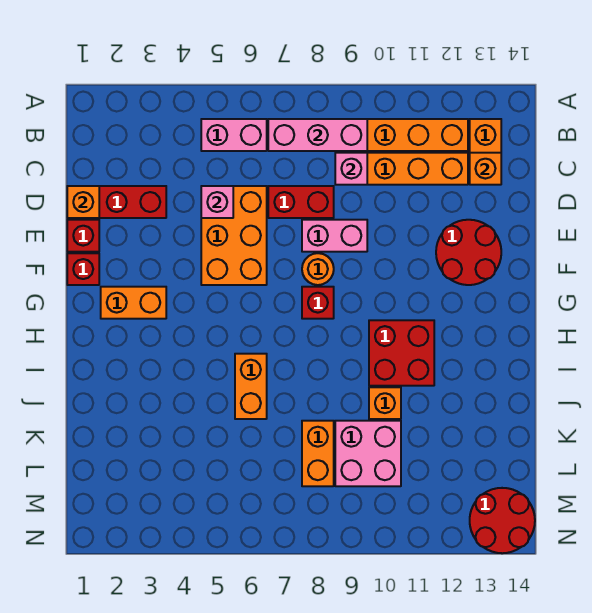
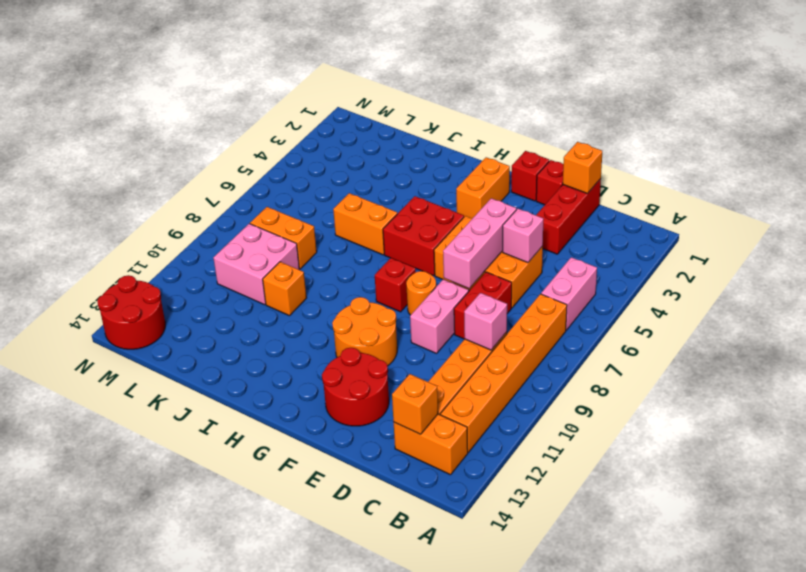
pink 1x3 brick [268,119,367,151] -> pink 1x3 brick moved to [443,198,516,288]
none -> orange 2x2 round brick [332,297,397,366]
red 2x2 brick [369,320,434,386] -> red 2x2 brick moved to [383,196,464,276]

